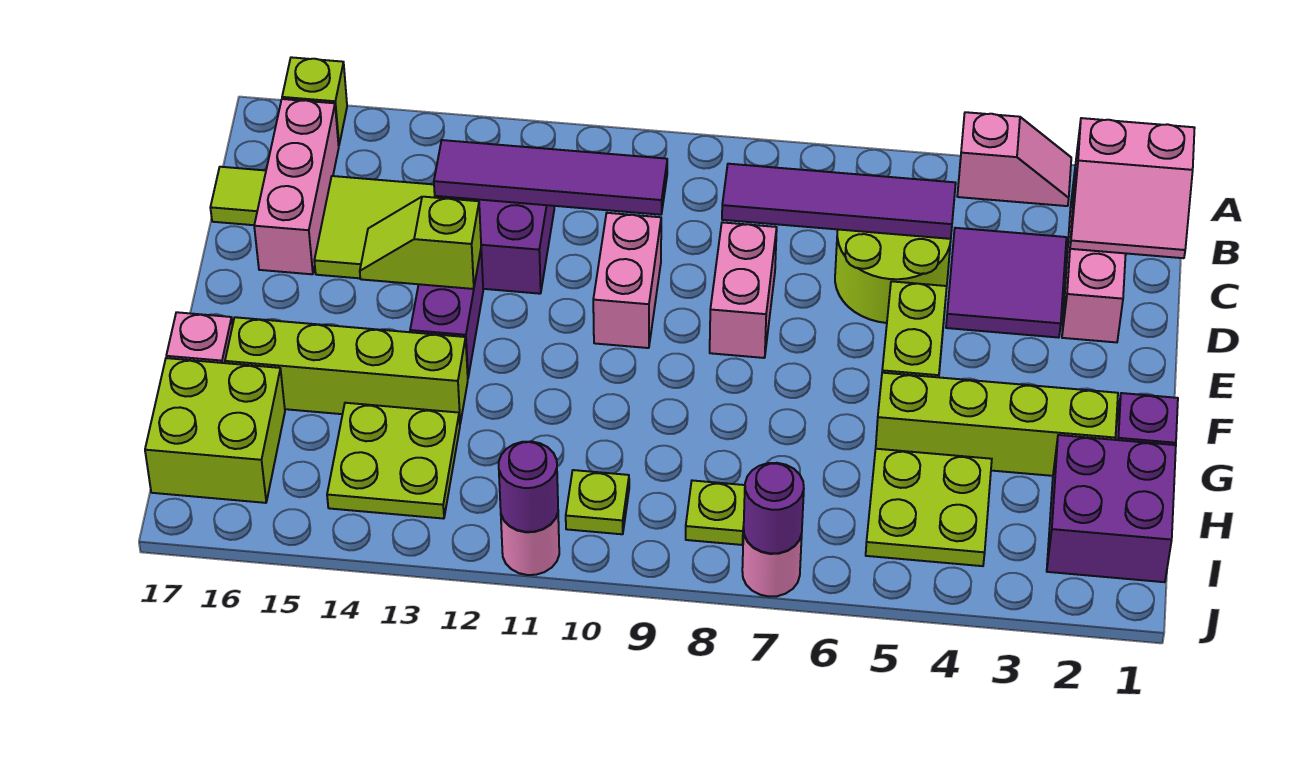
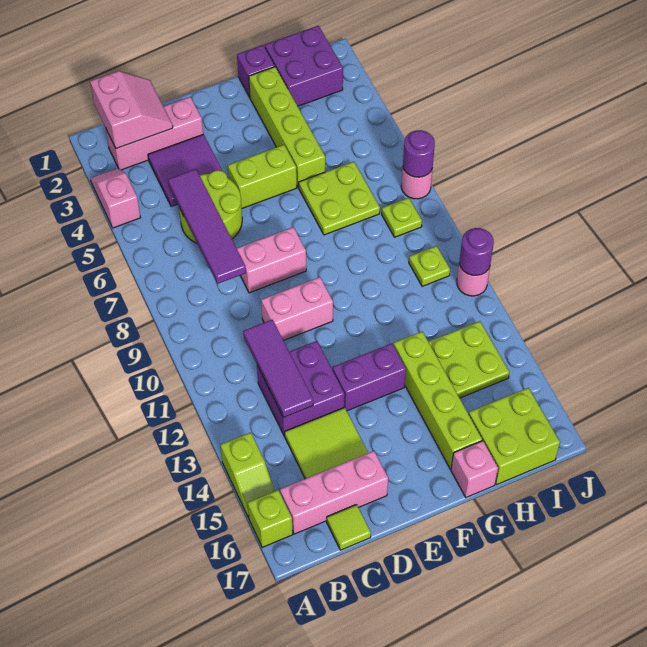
purple 1x4 tile [434,140,667,215] -> purple 1x3 tile [243,320,313,418]
lime 1x2 slope [360,197,481,289] -> lime 1x2 slope moved to [221,433,274,518]
lime 2x2 plate [866,449,992,566] -> lime 2x2 plate moved to [298,162,380,235]

